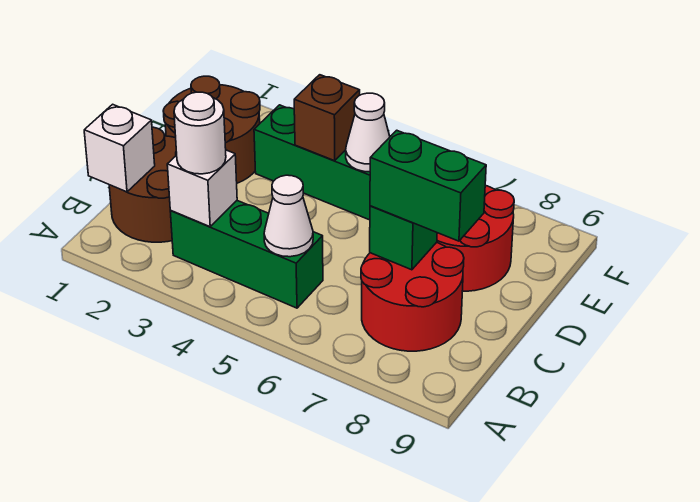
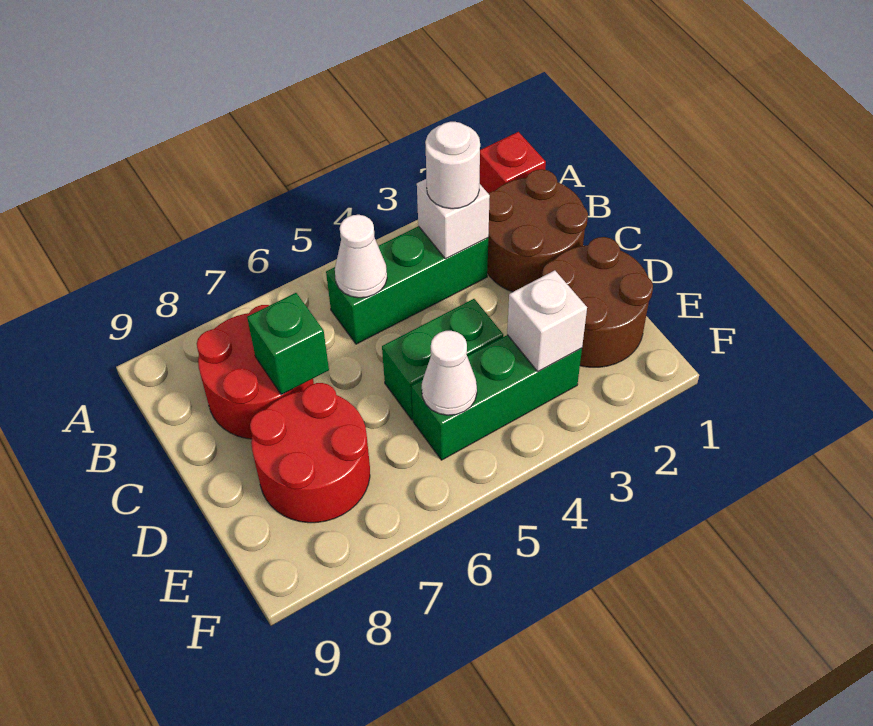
none -> red 1x1 brick [480,132,546,193]
white 1x1 brick [84,104,155,192] -> white 1x1 brick moved to [507,270,587,372]
green 1x2 brick [370,130,486,241] -> green 1x2 brick moved to [382,299,503,420]
brown 1x1 brick [294,75,360,161] -> none

